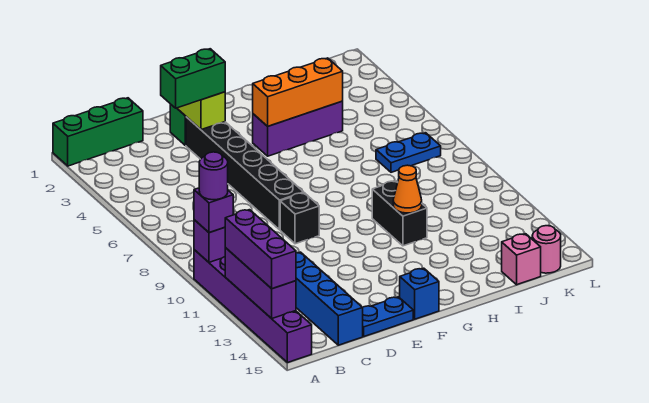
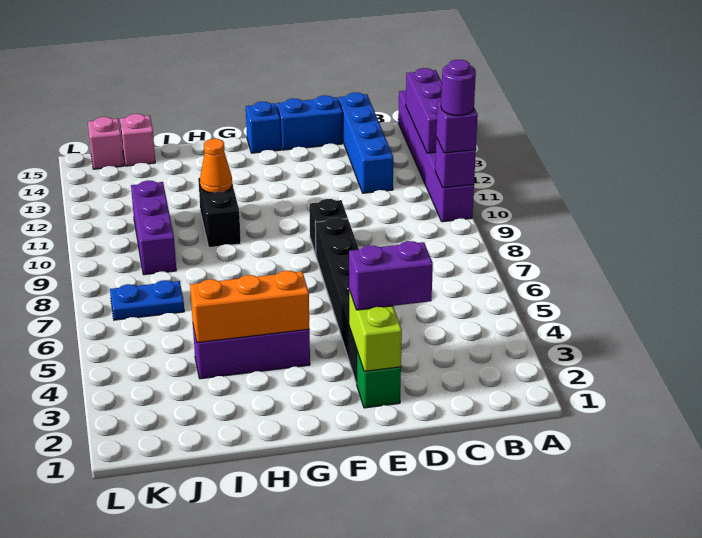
green 1x3 brick [53,98,143,166] -> none
purple 1x3 brick [225,210,296,289] -> purple 1x3 brick moved to [131,181,176,275]
green 1x2 brick [161,49,225,108] -> purple 1x2 brick [349,241,433,310]
blue 1x2 plate [363,297,413,336] -> blue 1x2 brick [277,95,342,150]
pink 1x1 round brick [532,226,561,273] -> pink 1x1 brick [88,117,124,169]

